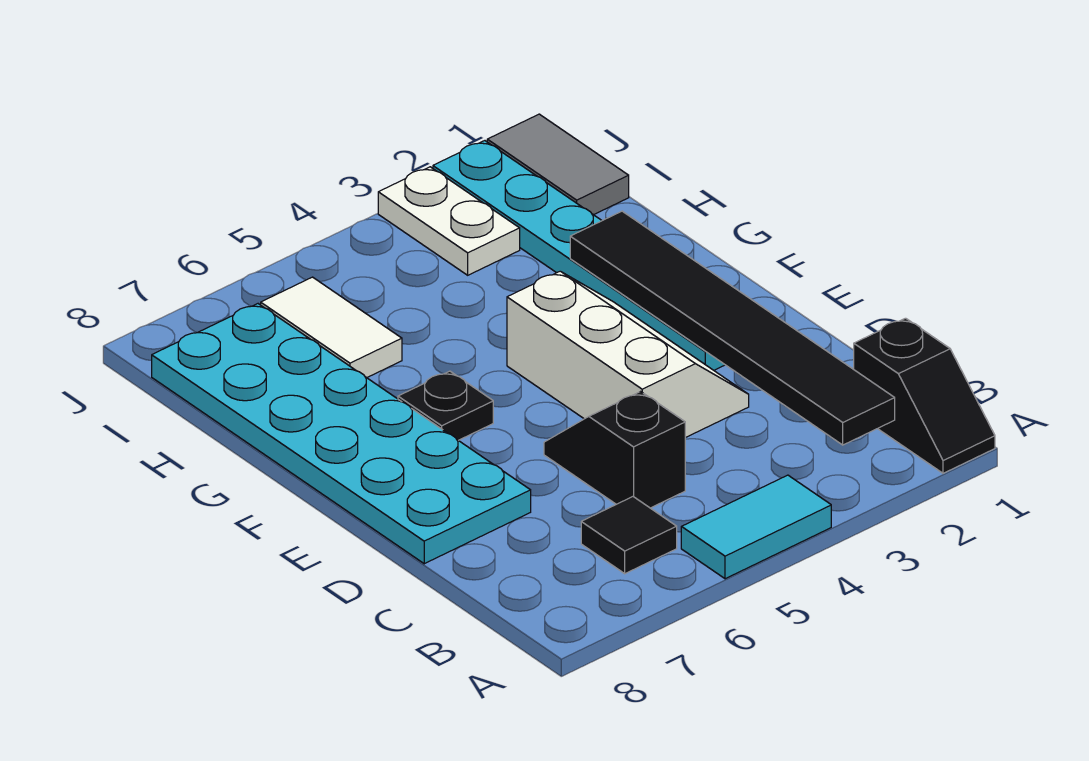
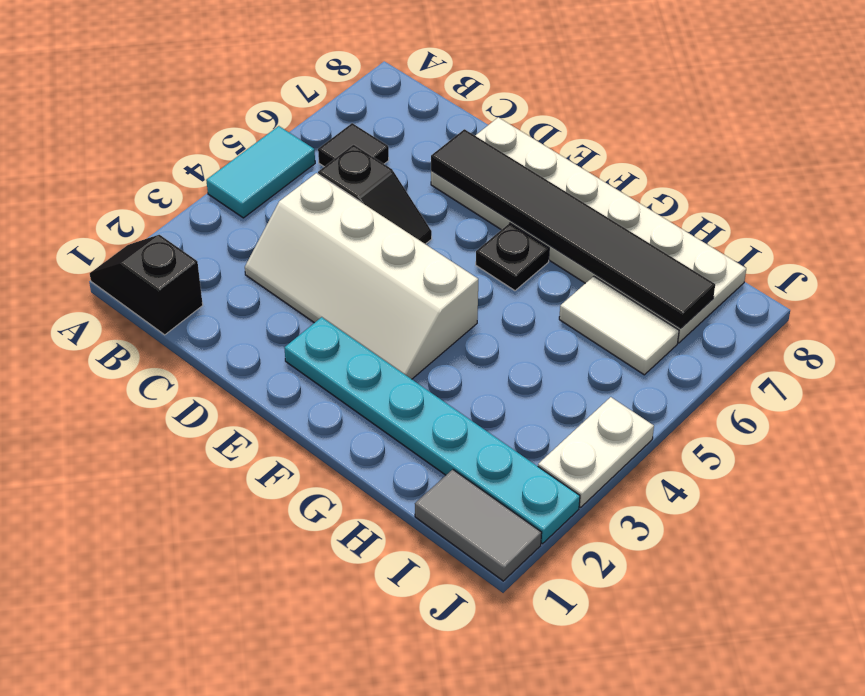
black 1x6 tile [570,211,895,445] -> black 1x6 tile moved to [431,129,715,328]
white 2x3 slope [507,271,749,438] -> white 2x4 slope [245,173,478,379]
cyan 2x6 plate [152,304,531,564] -> white 2x6 plate [431,117,746,343]
white 1x2 plate [378,167,520,275] -> white 1x2 plate turned to [538,397,654,507]

